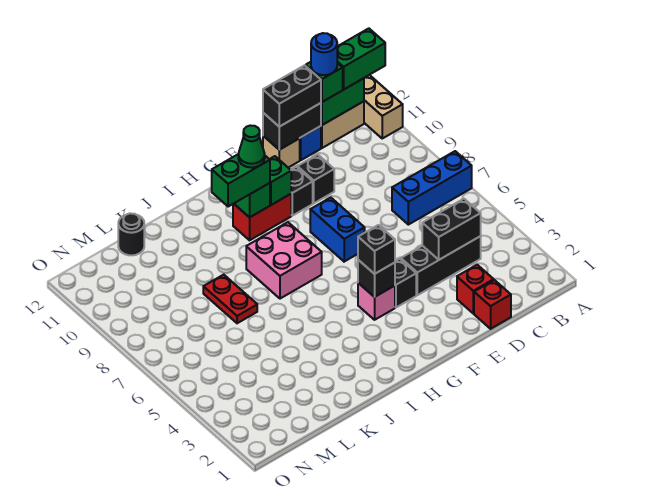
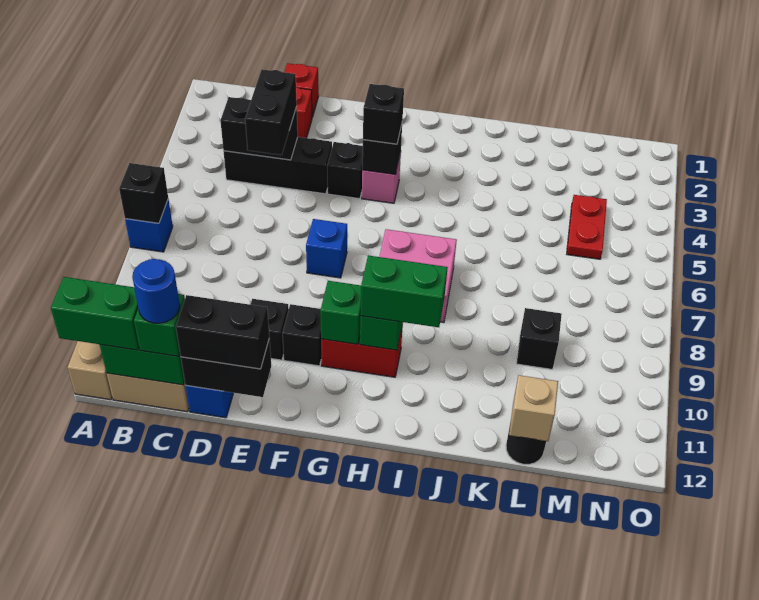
blue 1x3 brick [392,151,472,225] -> blue 1x1 brick [125,199,173,252]
none -> black 1x1 brick [119,163,168,223]
none -> black 1x2 brick [245,69,297,155]
tan 1x1 brick [263,136,300,168] -> tan 1x1 brick moved to [509,375,558,441]
blue 1x2 brick [310,198,365,262] -> blue 1x1 brick [306,219,347,278]
green 1x1 cone [238,126,265,168] -> none
red 1x2 plate [203,275,257,323] -> red 1x2 plate moved to [567,195,607,259]
none -> black 1x1 brick [516,308,562,369]

